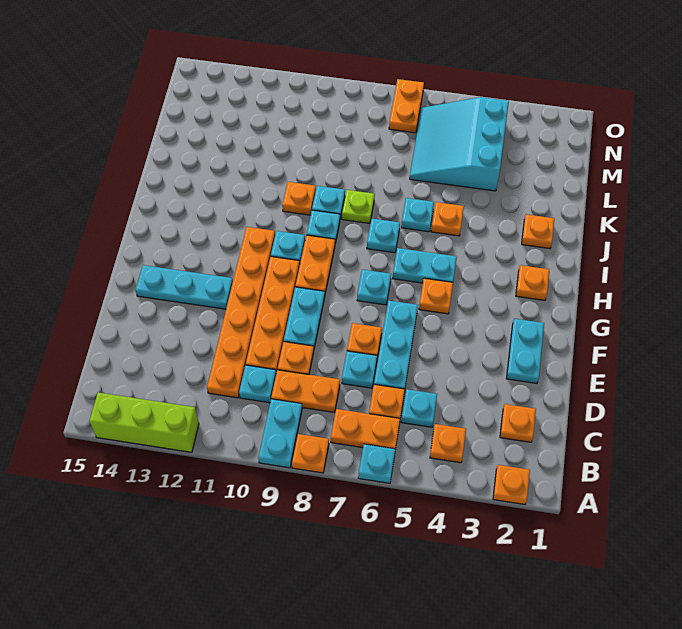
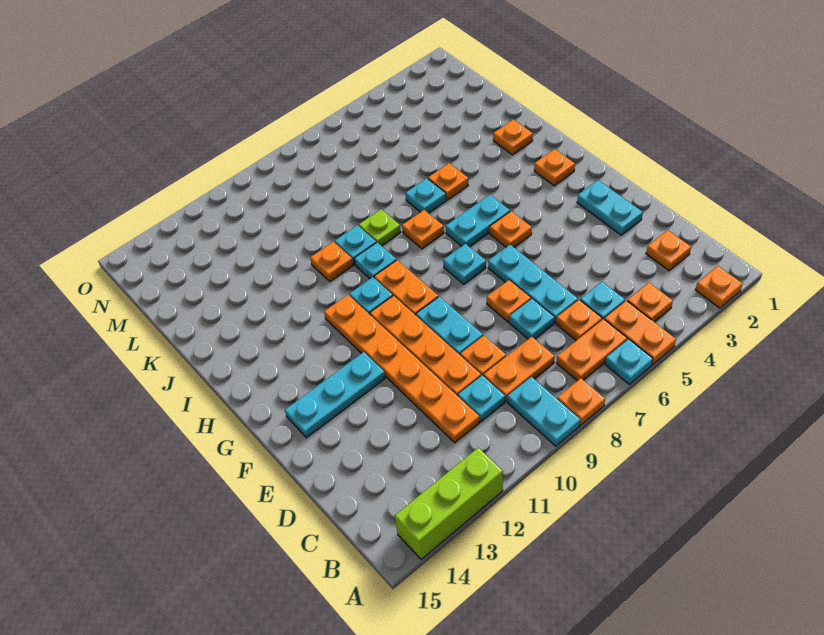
cyan 1x1 plate [367,219,400,253] -> orange 1x1 plate [402,210,444,249]
cyan 3x3 slope [410,97,509,191] -> none
orange 1x2 plate [389,79,424,133] -> orange 1x2 plate moved to [604,301,676,365]

